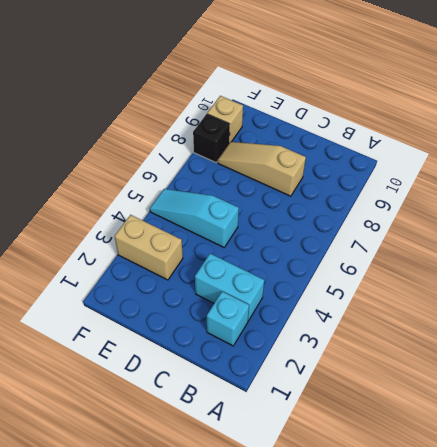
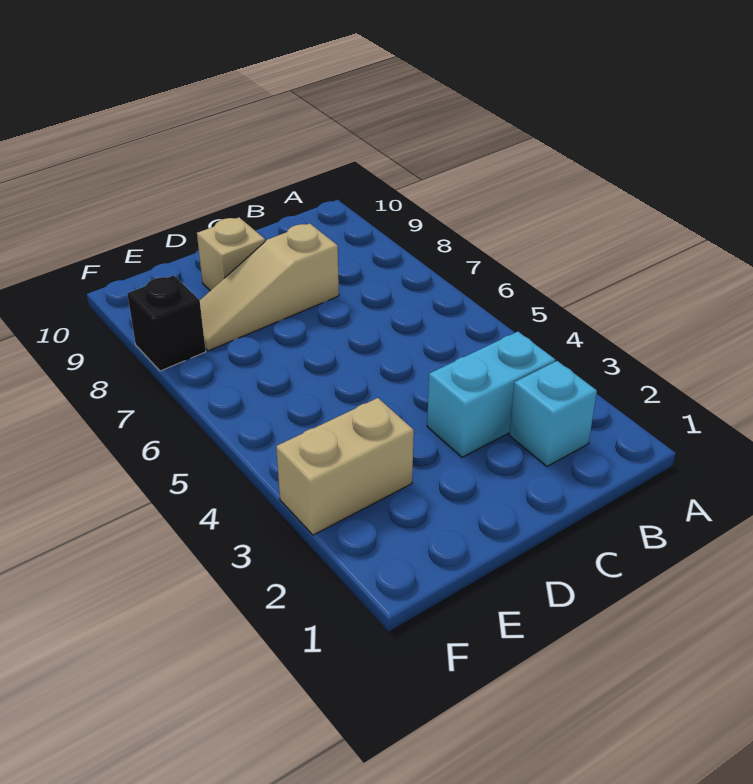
cyan 1x3 slope [150,189,239,247] -> none
tan 1x1 brick [207,96,243,143] -> tan 1x1 brick moved to [197,217,265,291]

